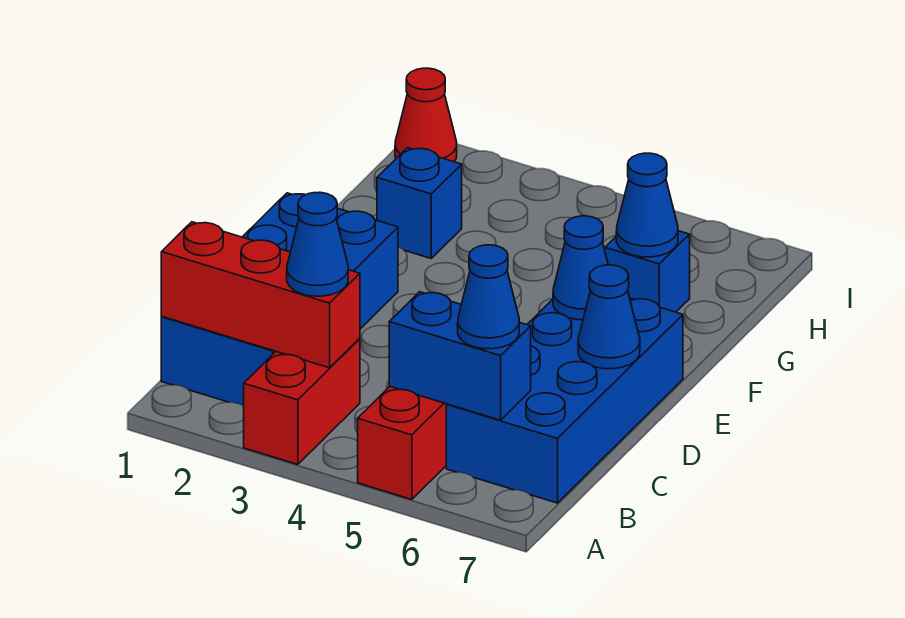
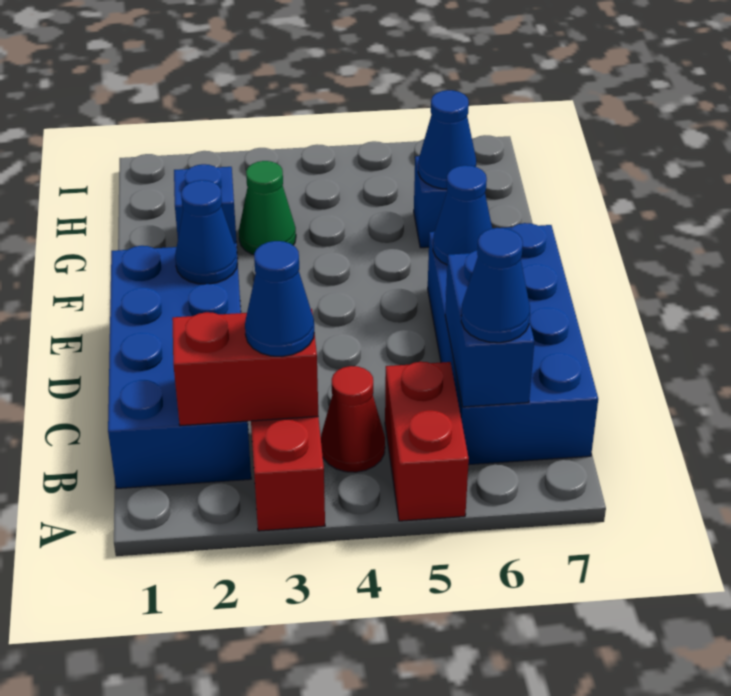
red 1x3 brick [161,222,360,368] -> red 1x2 brick [172,309,318,426]
blue 1x2 brick [389,292,531,420] -> blue 1x2 brick turned to [445,250,534,407]
blue 1x1 cone [578,265,640,369] -> blue 1x1 cone moved to [175,180,238,284]
none -> green 1x1 cone [239,161,296,255]
red 1x1 cone [395,68,457,162] -> red 1x1 cone moved to [321,366,385,472]

